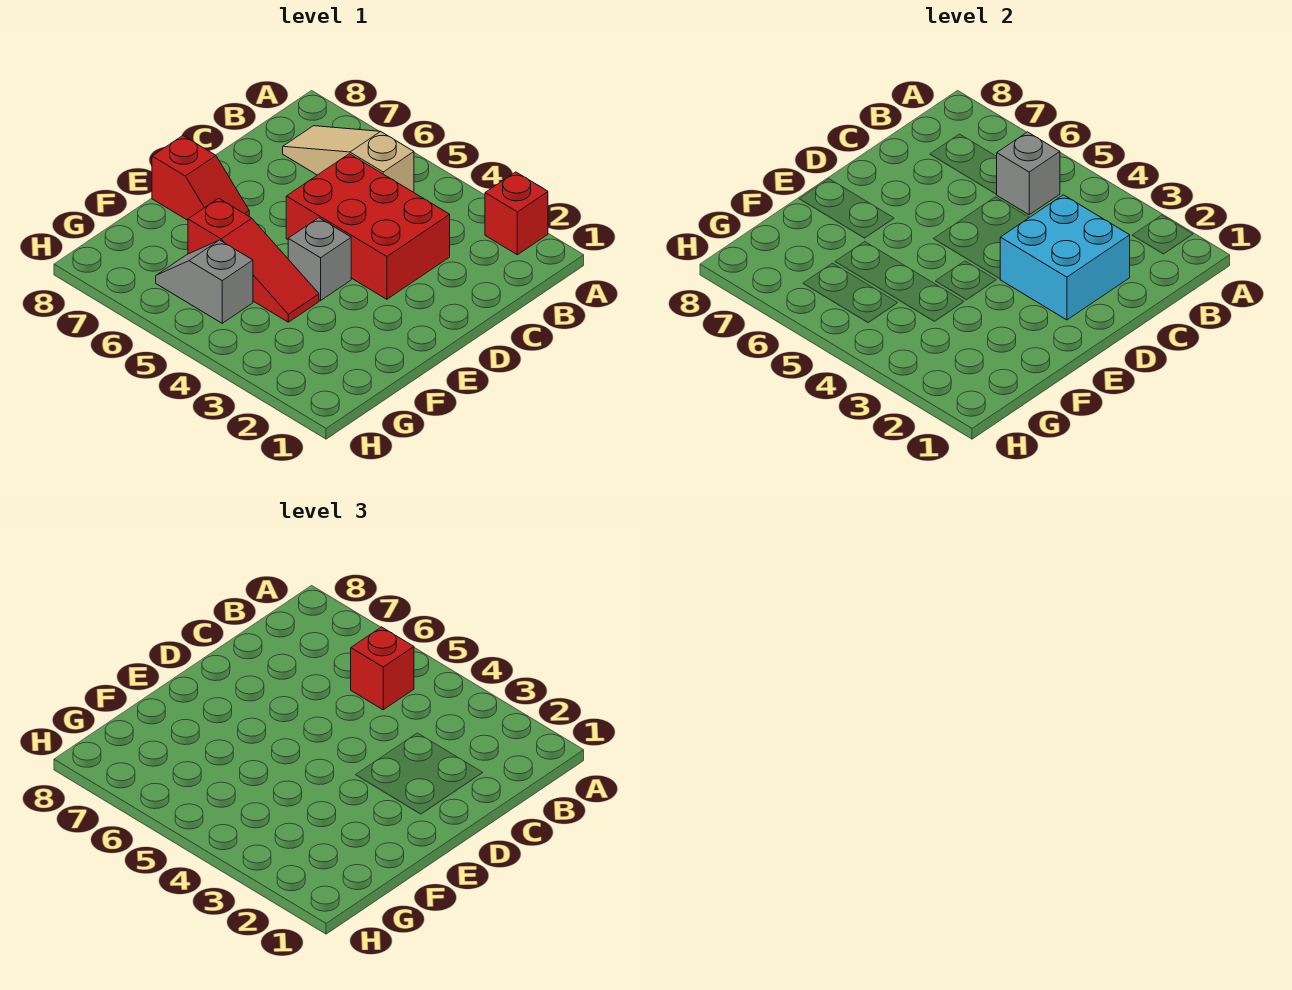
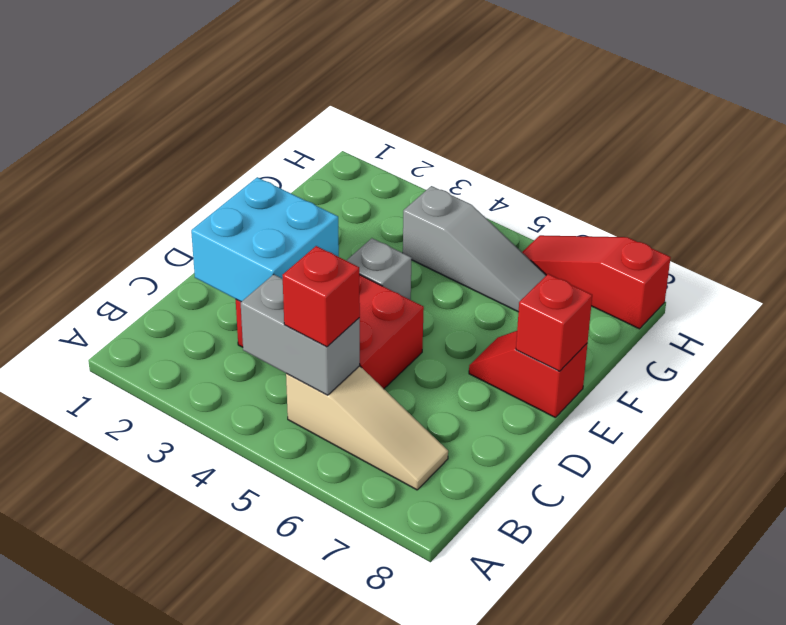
red 1x1 brick [485,172,548,255] -> red 1x1 brick moved to [516,274,592,371]
grey 1x1 brick [996,132,1060,215] -> grey 1x2 brick [241,274,360,395]
red 1x3 slope [188,198,319,322] -> red 1x3 slope moved to [522,235,671,329]
grey 1x2 slope [156,240,253,323] -> grey 1x3 slope [403,186,546,312]

